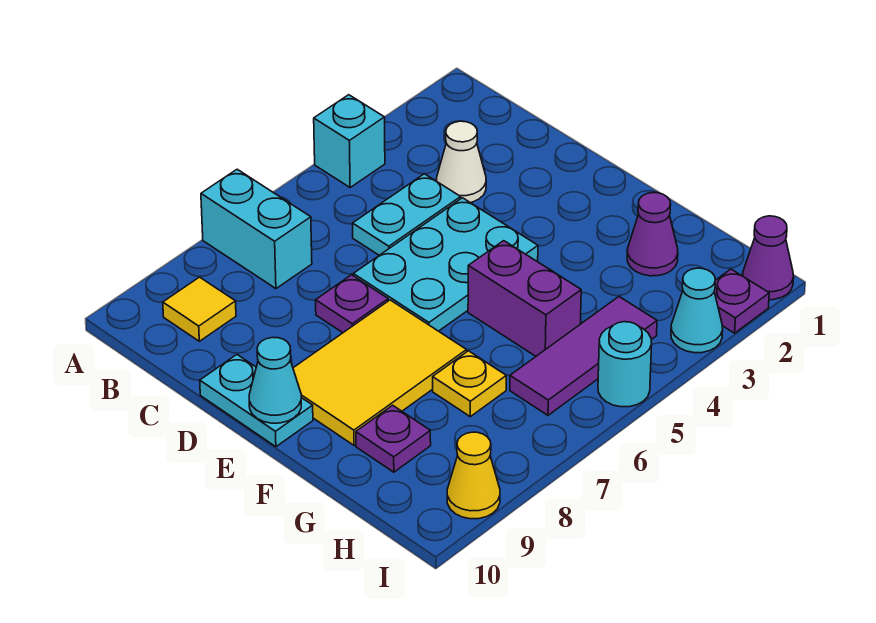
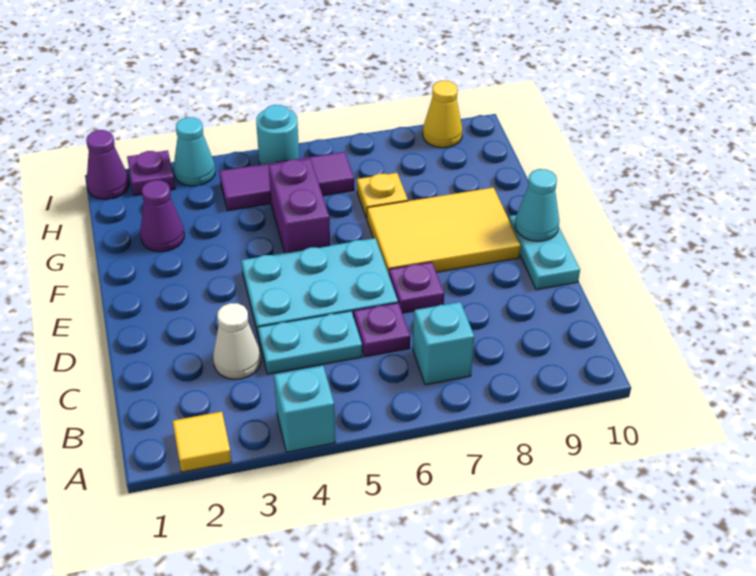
cyan 1x2 brick [201,169,312,289] -> cyan 1x1 brick [413,302,474,385]
yellow 1x1 tile [163,277,236,341] -> yellow 1x1 tile moved to [173,412,232,472]
purple 1x1 plate [356,405,431,472] -> purple 1x1 plate moved to [354,303,410,357]

